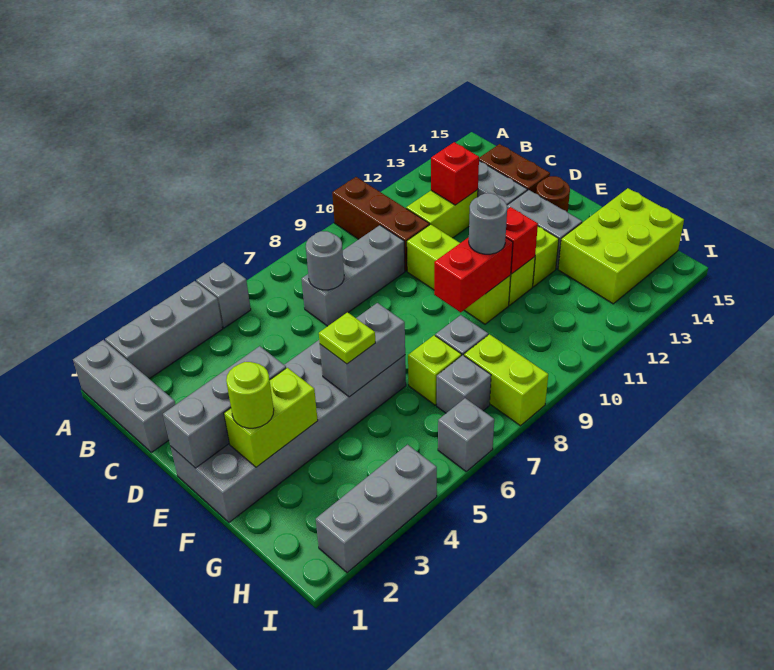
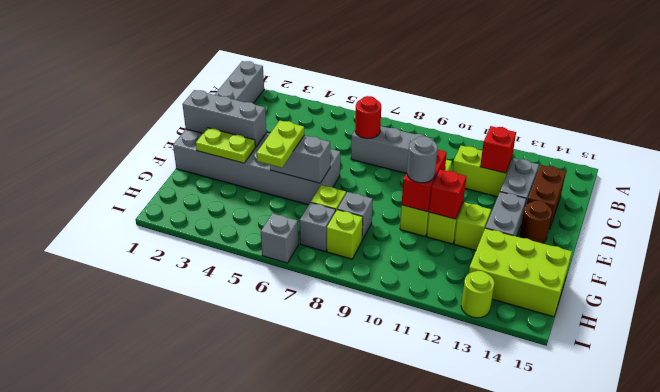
grey 1x3 brick [105,281,223,379] -> none
grey 1x1 brick [196,262,251,328] -> none
brown 1x3 brick [332,177,429,271] -> none
grey 1x1 round brick [306,231,344,290] -> red 1x1 round brick [355,96,381,139]
lime 1x2 brick [224,368,318,467] -> lime 1x2 plate [196,128,255,163]
lime 1x1 round brick [226,362,274,428] -> lime 1x1 round brick moved to [461,271,494,318]
lime 1x1 plate [319,312,375,364] -> lime 1x2 plate [257,121,304,168]
red 1x2 brick [434,237,513,312] -> red 1x2 brick turned to [402,150,447,212]
lime 1x2 brick [464,334,548,426] -> lime 1x1 brick [327,210,363,259]
grey 1x3 brick [316,445,437,573] -> none

